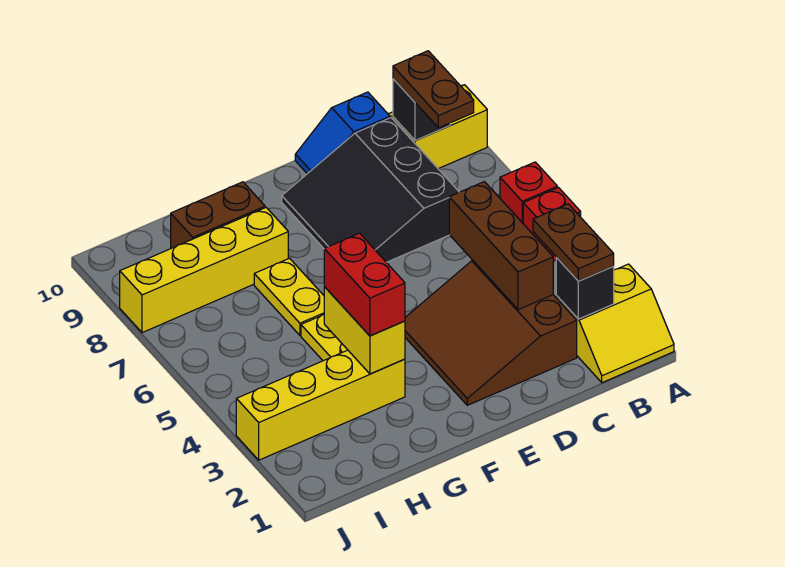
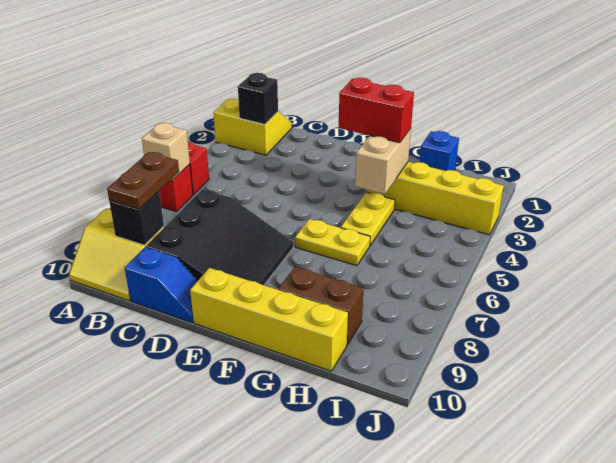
none -> tan 1x1 brick [142,123,190,179]
brown 1x2 plate [533,204,614,281] -> none
brown 3x3 slope [405,260,577,405] -> none
brown 1x3 brick [449,182,553,310] -> none
yellow 1x2 brick [324,287,405,374] -> tan 1x2 brick [355,128,411,194]
red 1x2 brick [324,233,405,336] -> red 1x2 brick turned to [339,78,414,143]
yellow 1x2 plate [254,258,324,335] -> yellow 1x2 plate turned to [295,219,370,266]
yellow 1x4 brick [120,208,288,333] -> yellow 1x4 brick moved to [190,268,348,371]
none -> blue 1x1 brick [420,131,459,171]

